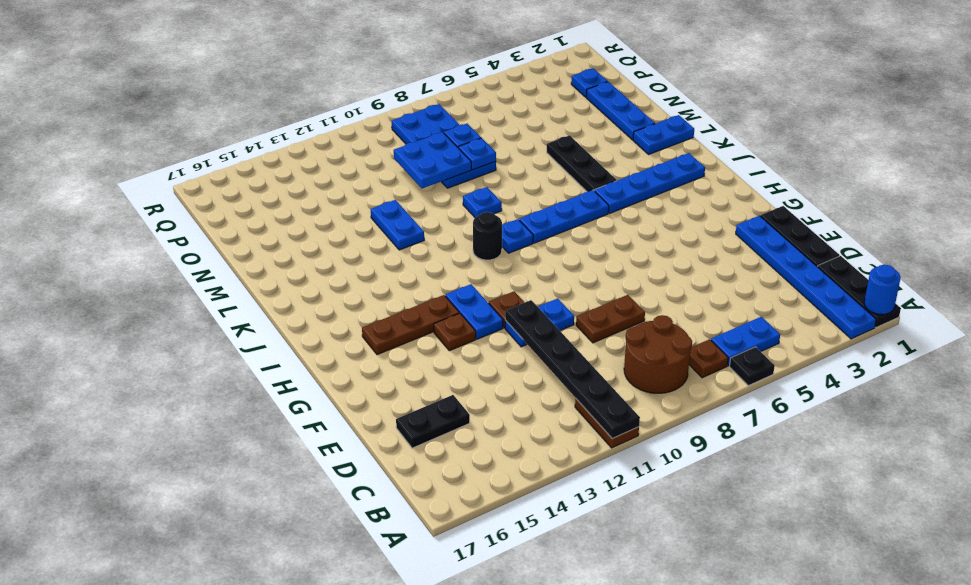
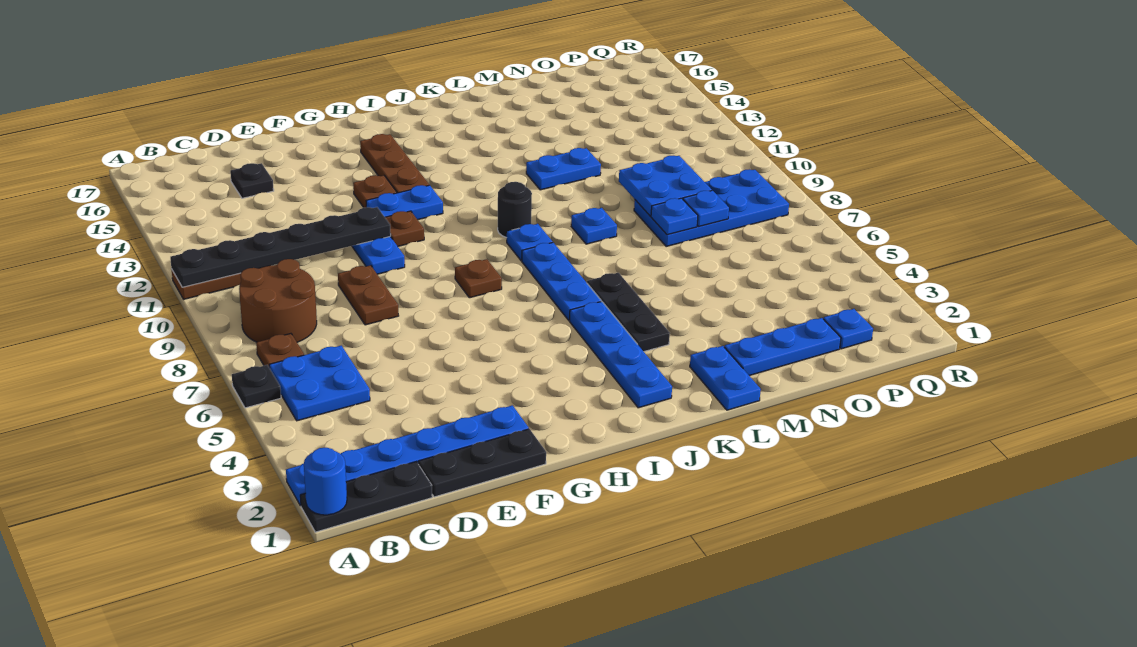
blue 1x2 plate [711,317,780,366] -> blue 2x2 plate [269,346,370,421]
black 1x2 plate [396,395,470,448] -> black 1x1 plate [230,163,274,198]
none -> brown 1x1 plate [455,259,502,298]
black 1x3 plate [547,135,617,192] -> black 1x3 plate turned to [587,273,670,351]

